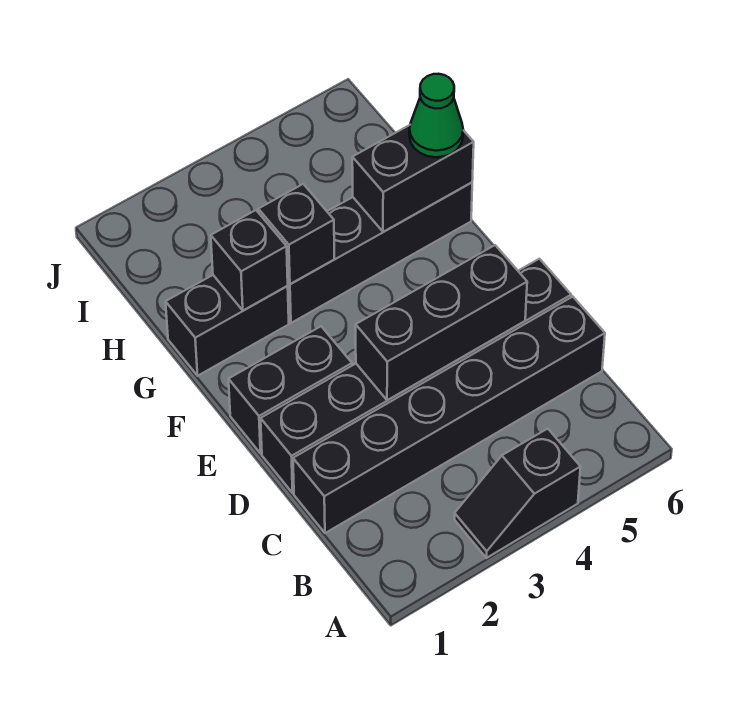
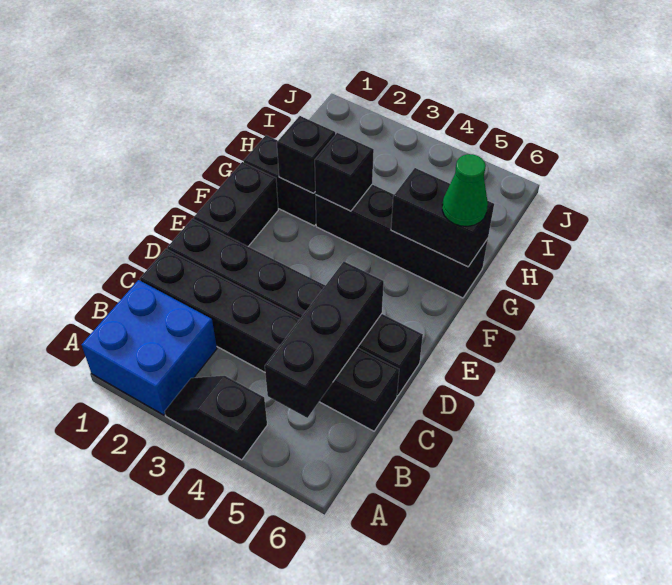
none -> blue 2x2 brick [81,280,217,415]
black 1x3 brick [356,245,527,400] -> black 1x3 brick turned to [265,262,384,418]
black 1x2 brick [229,326,352,453] -> black 1x2 brick turned to [194,162,278,246]

